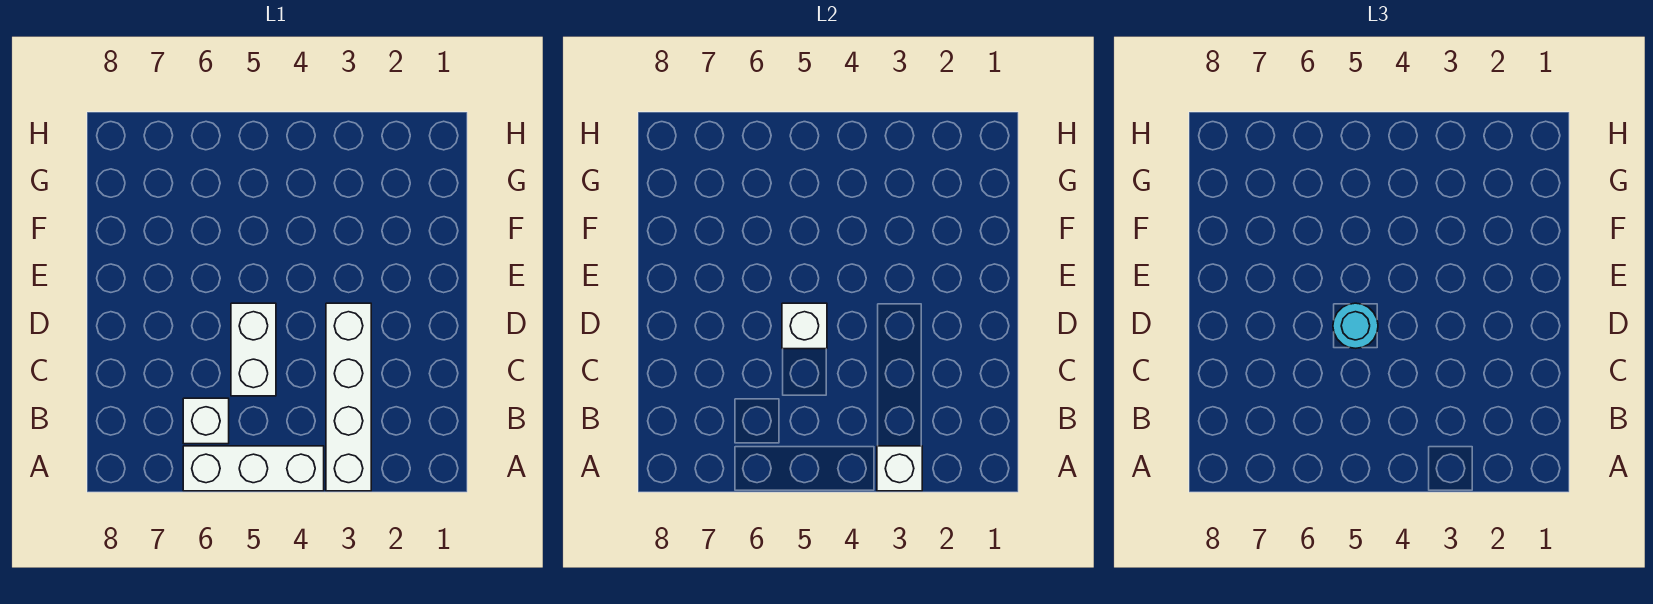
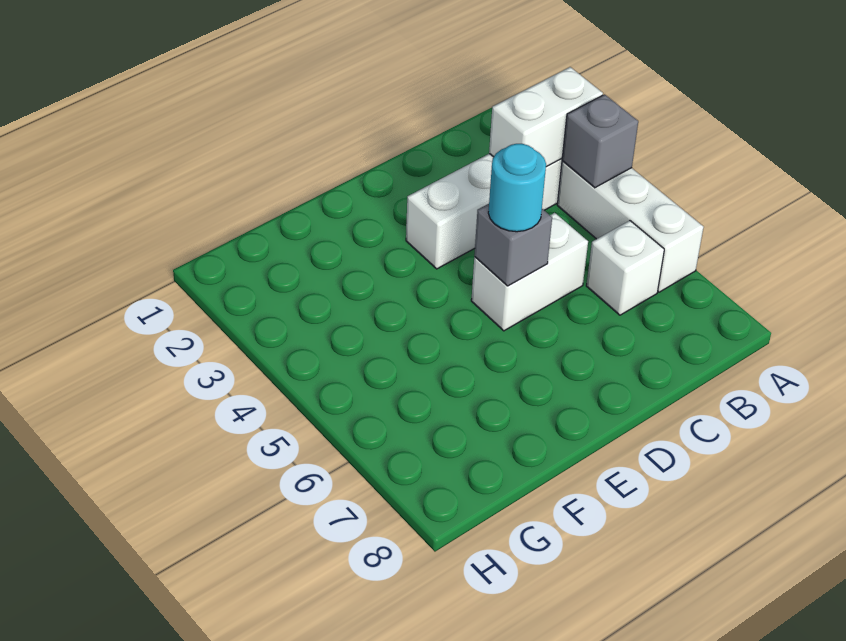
white 1x1 brick [877,446,922,491] -> white 1x2 brick [489,67,603,167]
none -> grey 1x1 brick [562,94,638,188]
white 1x1 brick [782,303,827,349] -> grey 1x1 brick [474,204,552,286]

